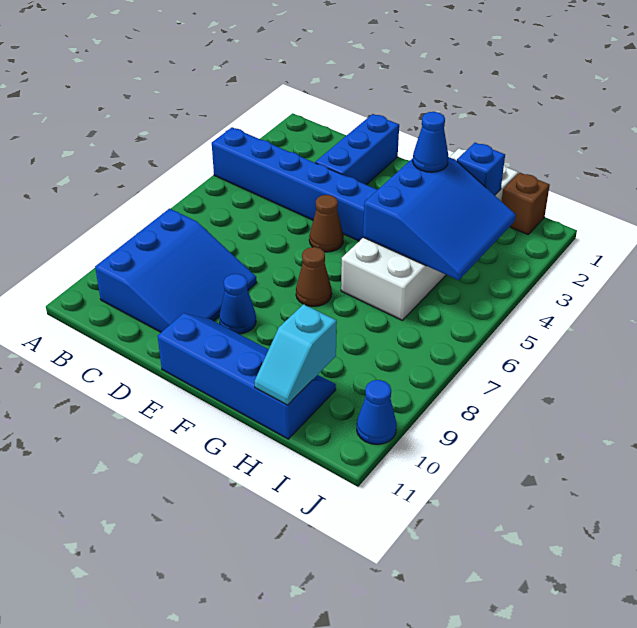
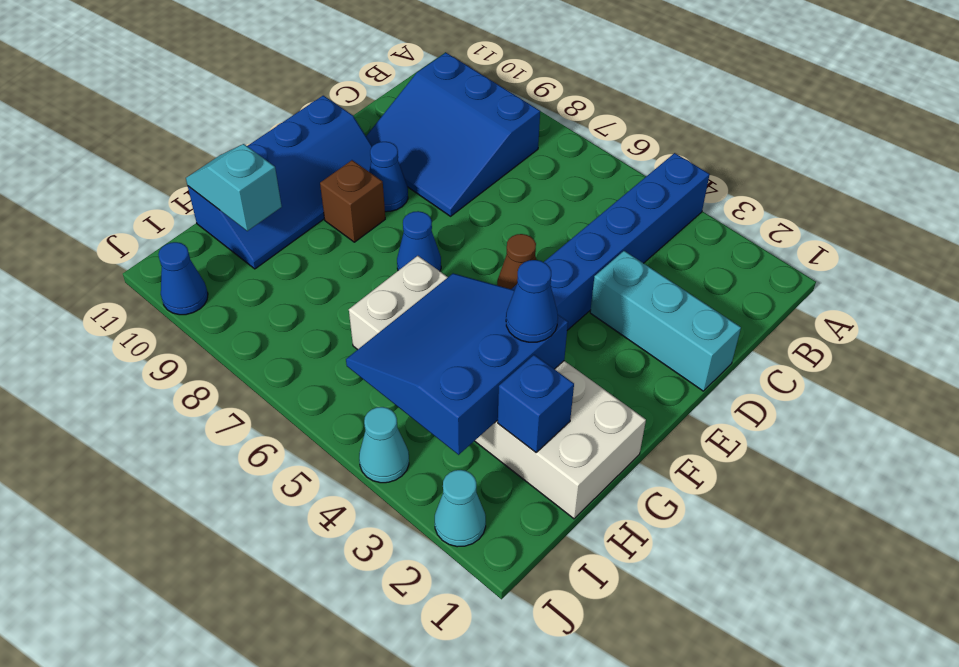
blue 1x3 brick [315,114,399,185] -> cyan 1x3 brick [590,251,741,391]
brown 1x1 cone [296,247,332,306] -> blue 1x1 cone [397,211,441,271]
blue 3x3 slope [363,157,516,280] -> blue 3x3 slope turned to [346,273,568,455]
brown 1x1 brick [502,173,550,234] -> brown 1x1 brick moved to [320,160,385,242]
none -> cyan 1x1 cone [435,470,486,547]
none -> cyan 1x1 cone [359,407,409,483]

